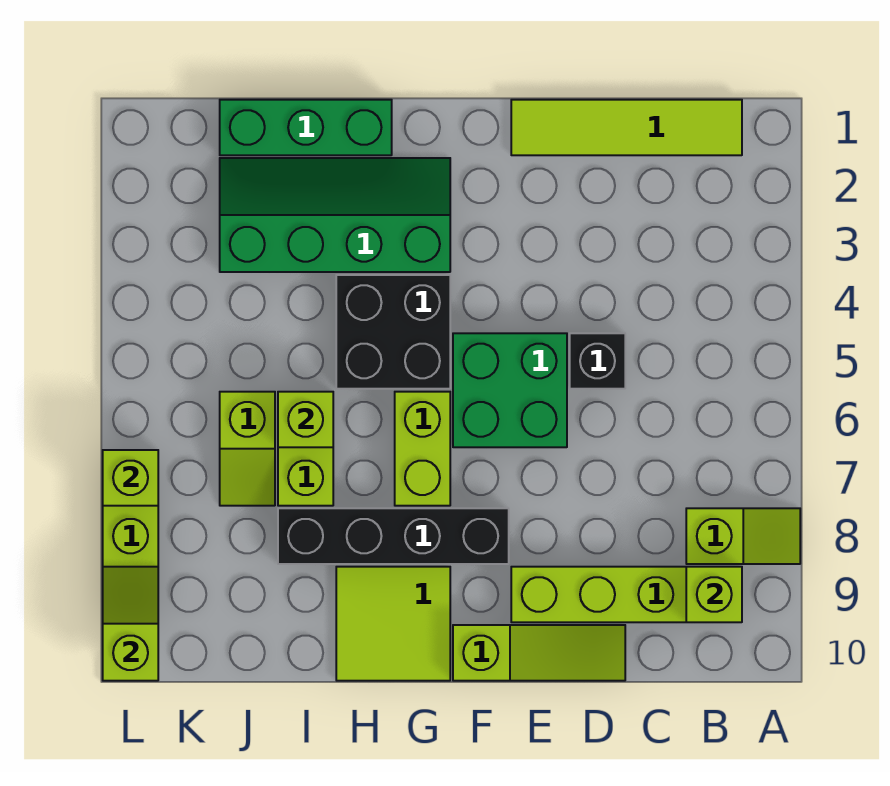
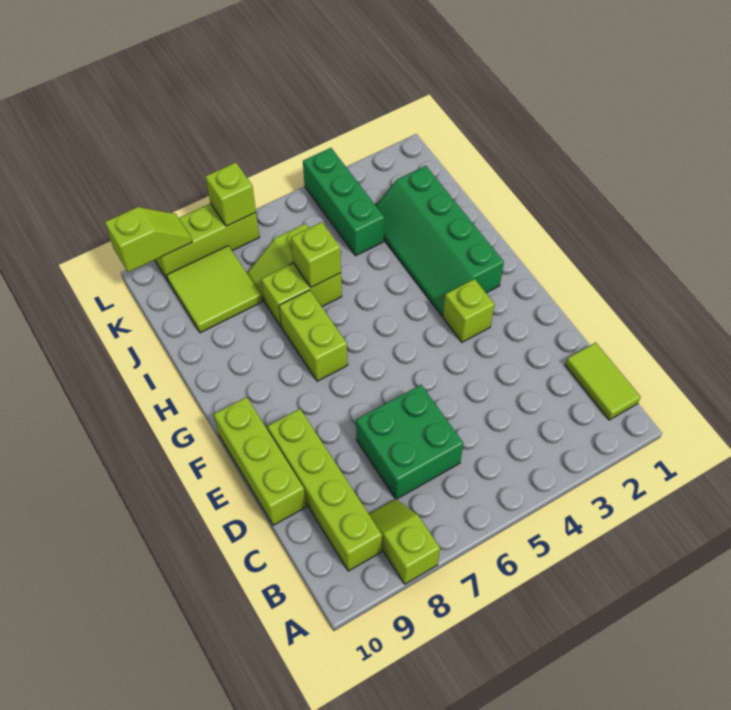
lime 1x2 slope [686,508,800,564] -> lime 1x2 slope turned to [369,499,440,584]
lime 1x4 tile [511,100,742,155] -> lime 1x2 tile [565,343,640,420]
lime 1x1 brick [686,567,742,622] -> lime 1x1 brick moved to [443,279,495,342]
black 1x1 brick [570,333,625,389] -> none
lime 1x3 slope [453,625,625,681] -> lime 1x3 brick [214,397,306,525]
green 2x2 brick [453,333,567,447] -> green 2x2 brick moved to [356,385,463,499]
black 1x4 brick [278,508,509,564] -> none
green 2x4 slope [220,158,450,272] -> green 2x4 slope turned to [375,166,504,316]
black 2x2 brick [336,275,450,389] -> none
lime 1x2 brick [395,392,450,506] -> lime 1x2 brick turned to [279,290,348,381]
lime 2x2 tile [336,567,450,681] -> lime 2x2 tile moved to [167,246,262,333]
green 1x3 brick [220,100,392,155] -> green 1x3 brick moved to [303,148,384,256]

